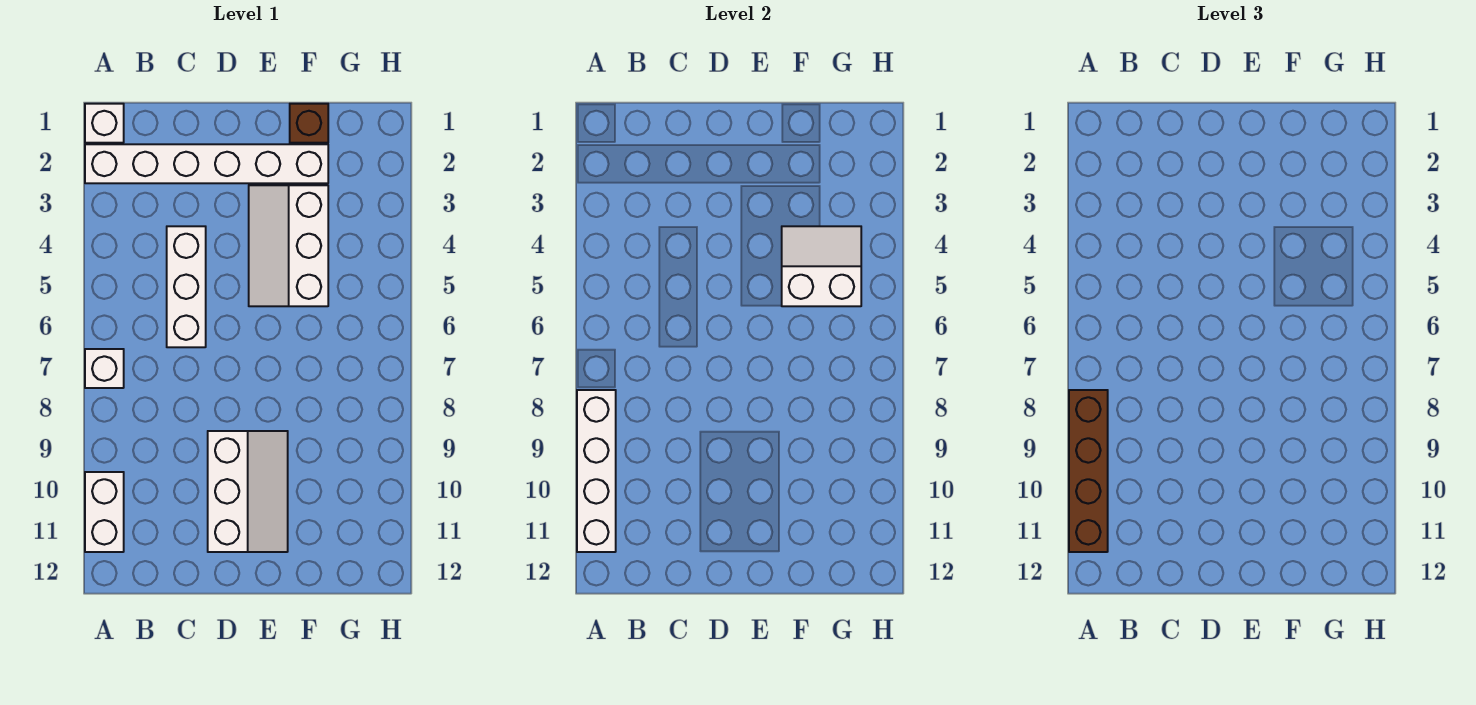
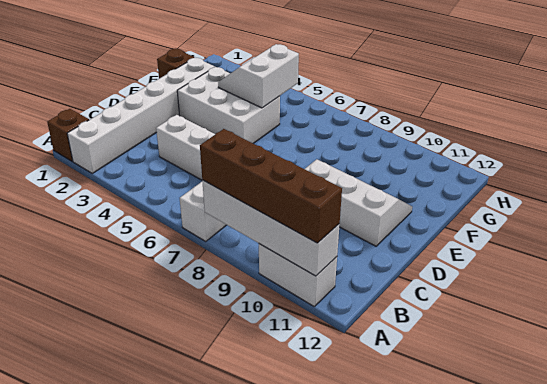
white 1x1 brick [85,104,124,143] -> brown 1x1 brick [47,109,89,161]
white 2x3 slope [249,185,328,306] -> white 2x3 brick [177,67,280,144]

